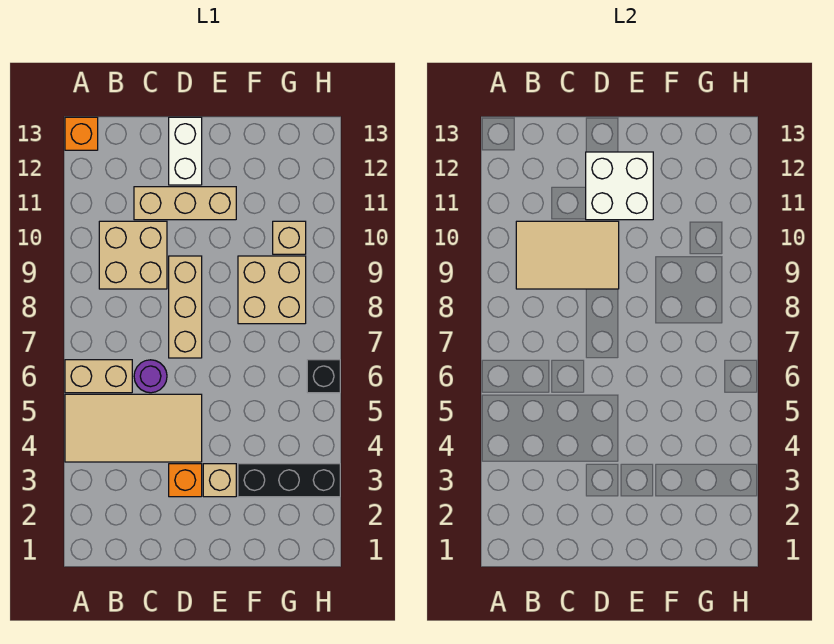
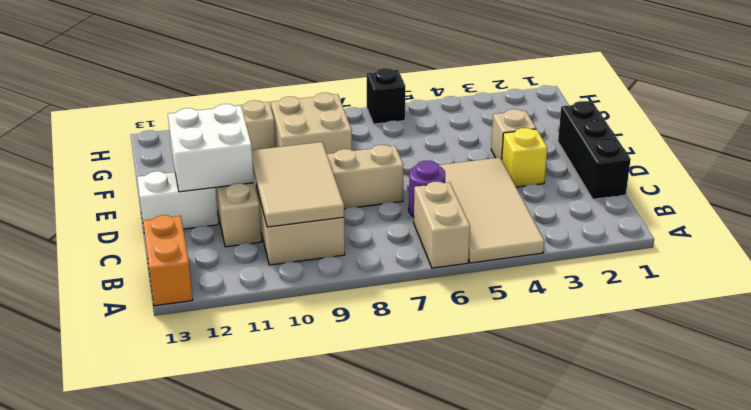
orange 1x1 brick [65,117,98,150] -> orange 1x2 brick [143,215,193,306]
orange 1x1 brick [169,464,202,497] -> yellow 1x1 brick [502,128,547,187]
black 1x3 brick [238,464,340,497] -> black 1x3 brick moved to [558,101,631,199]

